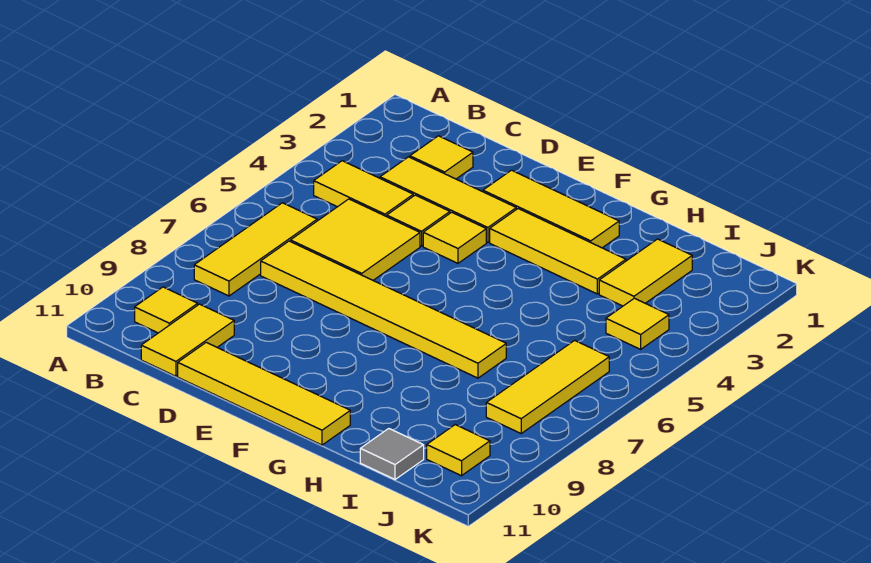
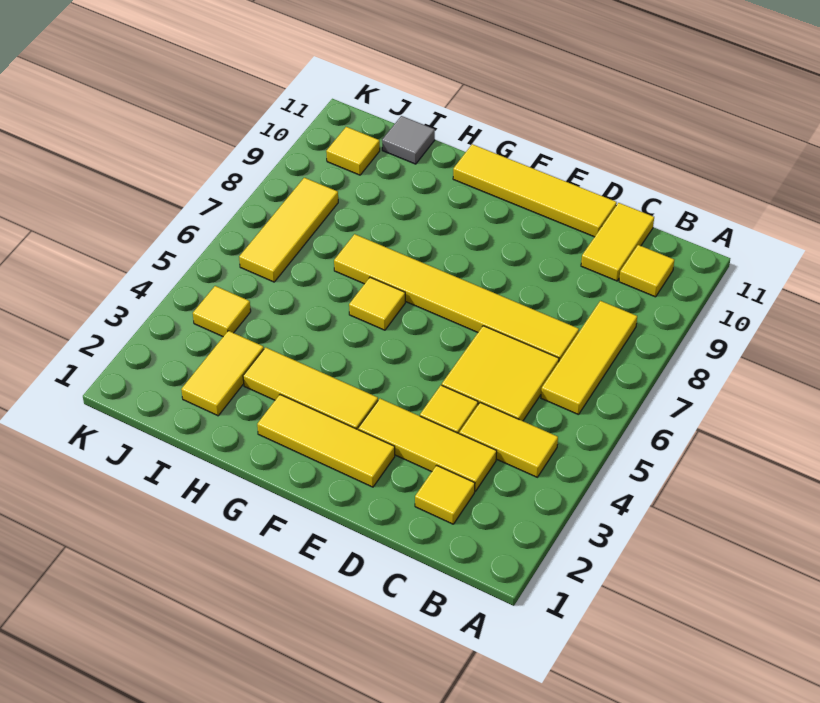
yellow 1x1 tile [423,212,486,263] -> yellow 1x1 tile moved to [349,277,405,330]

